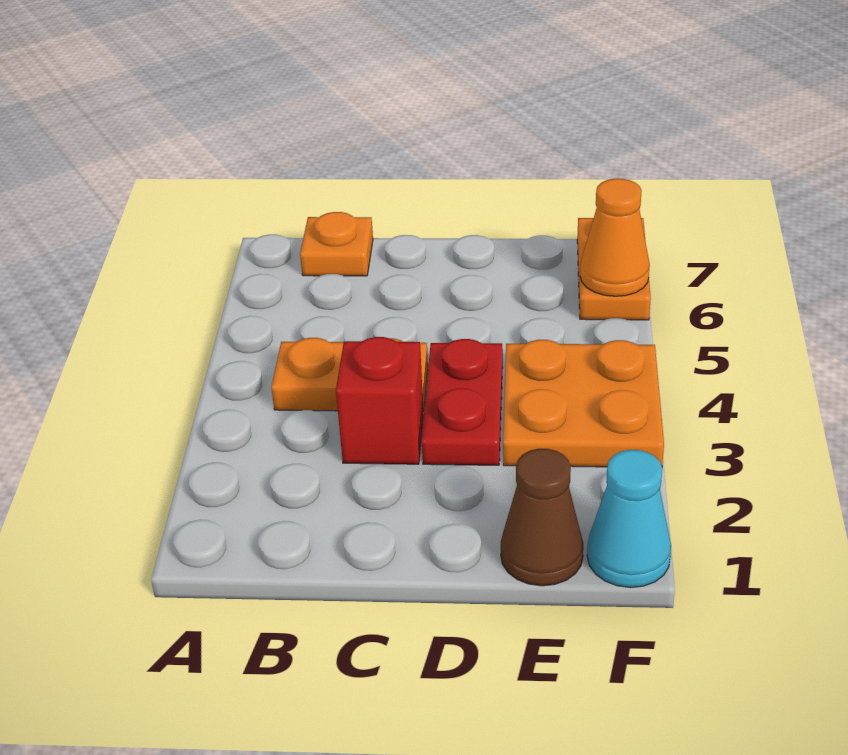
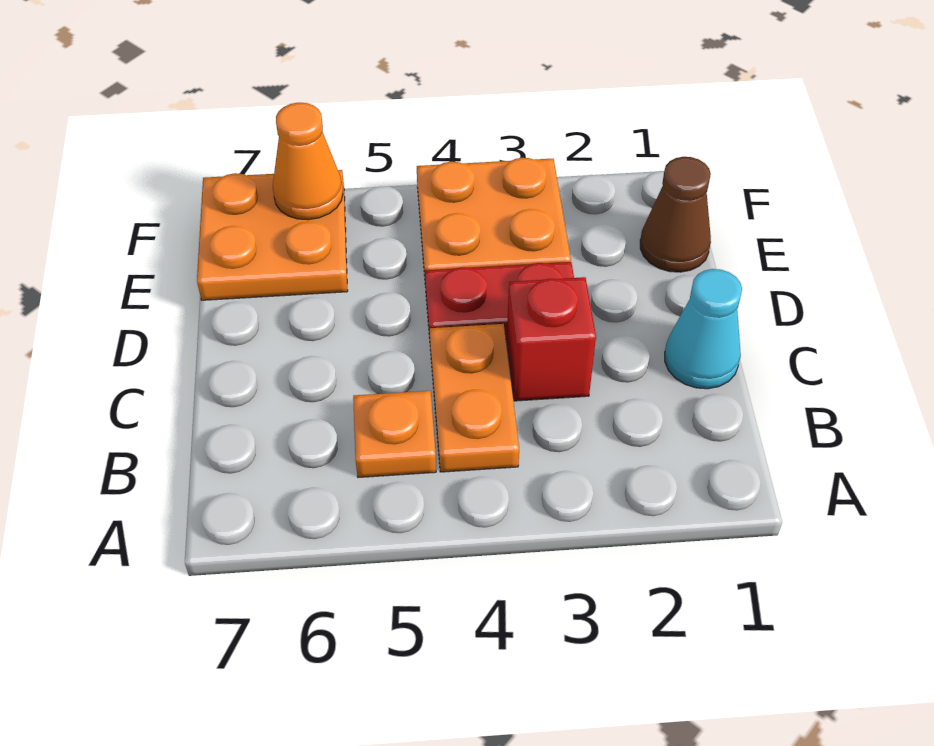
orange 1x1 plate [300,212,373,276] -> orange 1x1 plate moved to [353,391,436,478]
cyan 1x1 cone [587,450,671,588] -> cyan 1x1 cone moved to [665,269,742,389]
orange 1x2 plate [577,218,651,320] -> orange 2x2 plate [197,170,348,300]

